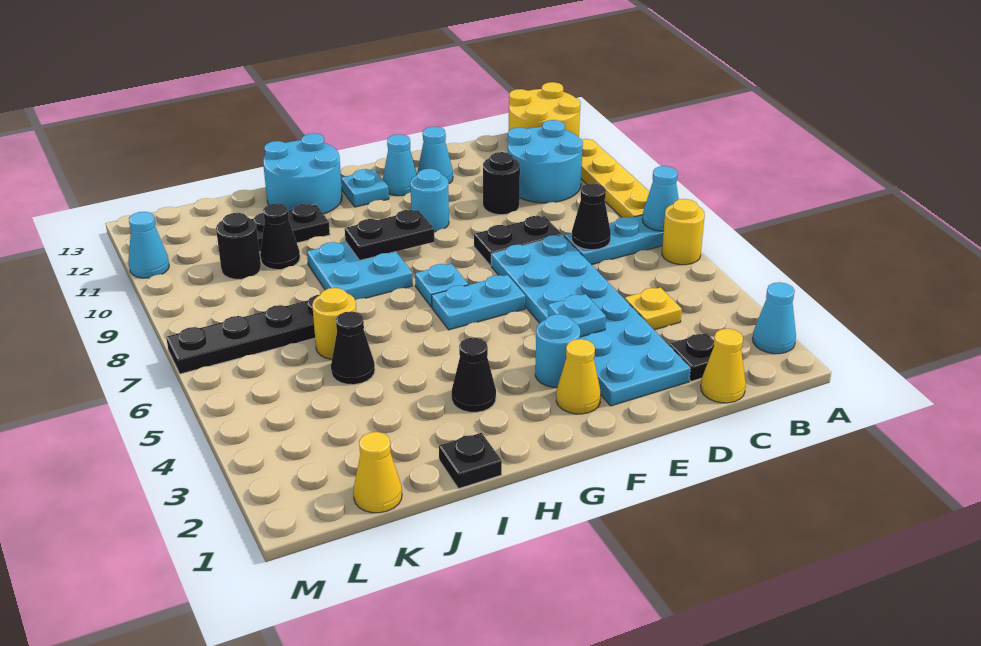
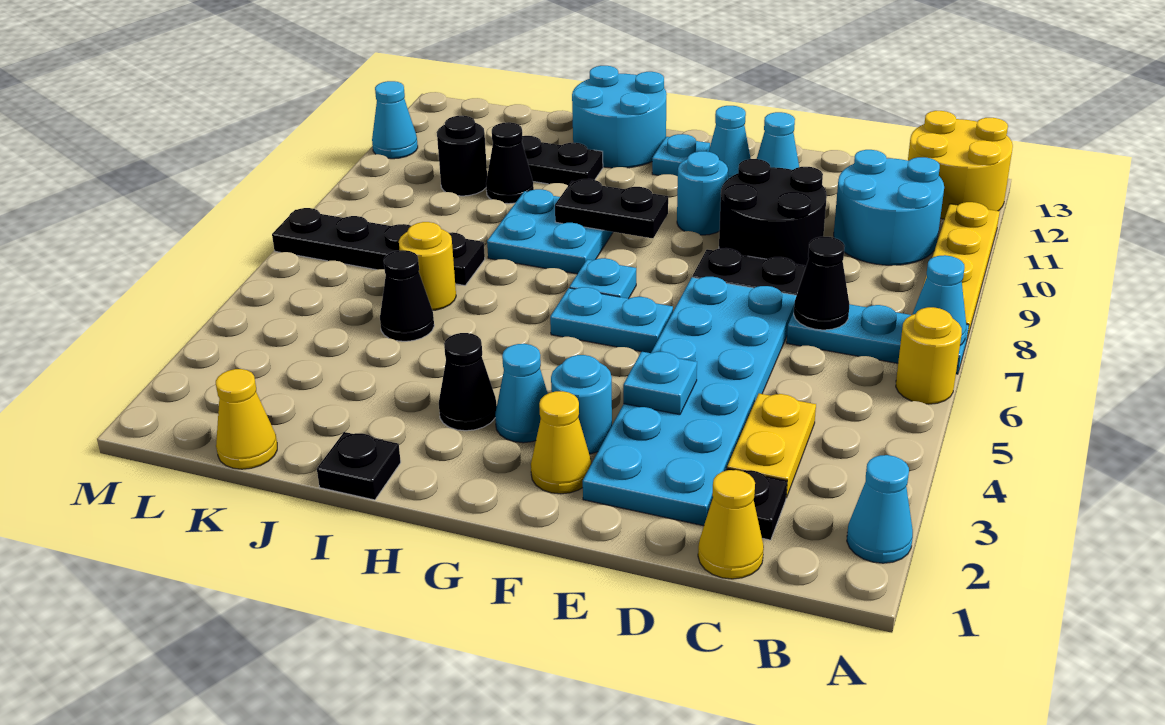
yellow 1x1 plate [625,287,682,330] -> yellow 1x2 plate [727,393,816,498]
black 1x1 round brick [483,152,520,215] -> black 2x2 round brick [719,159,827,266]
none -> cyan 1x1 cone [495,344,548,443]

